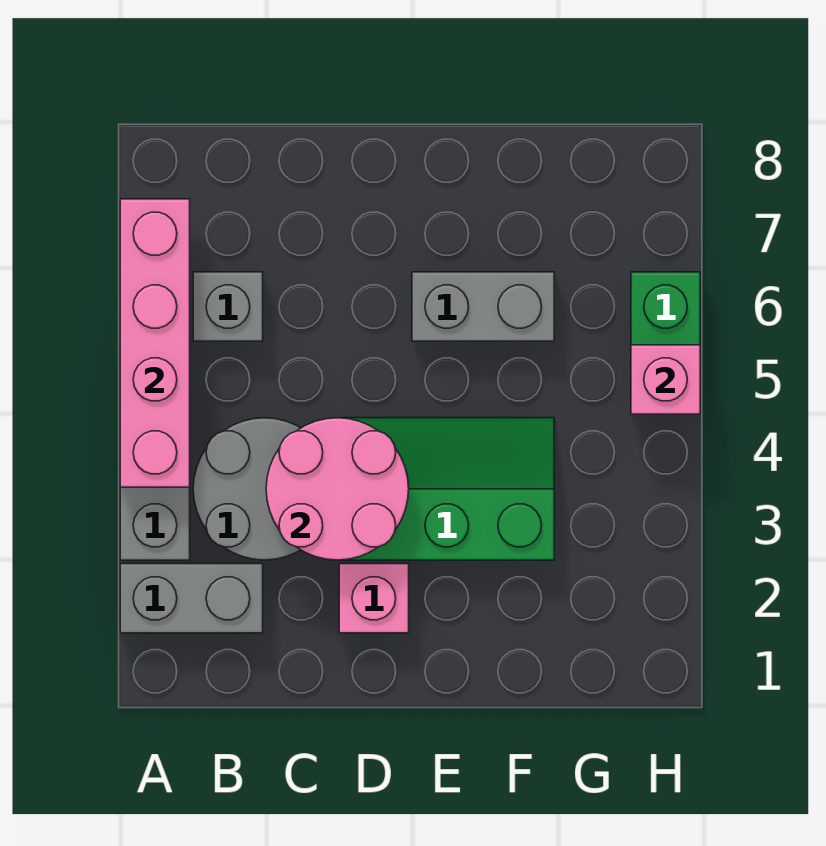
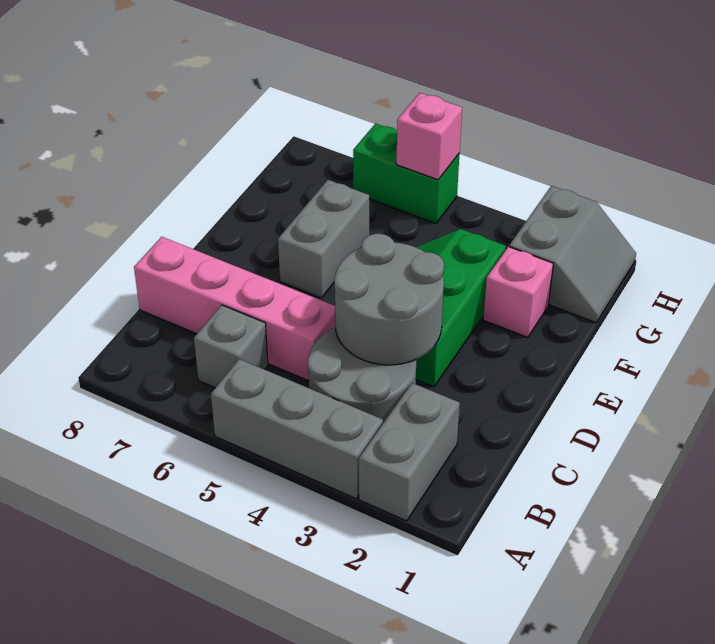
pink 1x4 brick [120,199,190,487] -> pink 1x4 brick moved to [134,237,336,381]
pink 2x2 round brick [266,418,409,560] -> grey 2x2 round brick [334,234,444,365]
pink 1x1 brick [339,564,409,633] -> pink 1x1 brick moved to [483,247,553,338]
none -> grey 2x2 slope [509,186,636,323]

